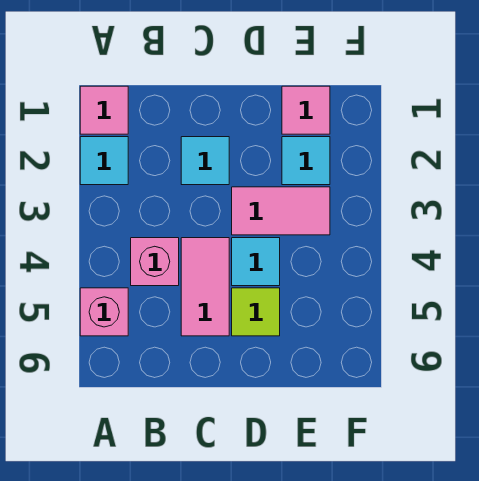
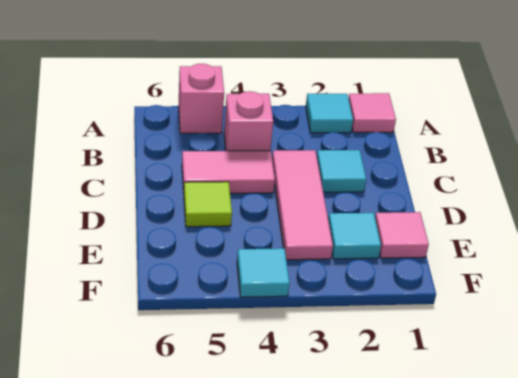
pink 1x2 tile [232,187,330,235] -> pink 1x3 tile [272,150,333,260]
cyan 1x1 tile [232,238,280,286] -> cyan 1x1 tile moved to [237,248,290,297]

